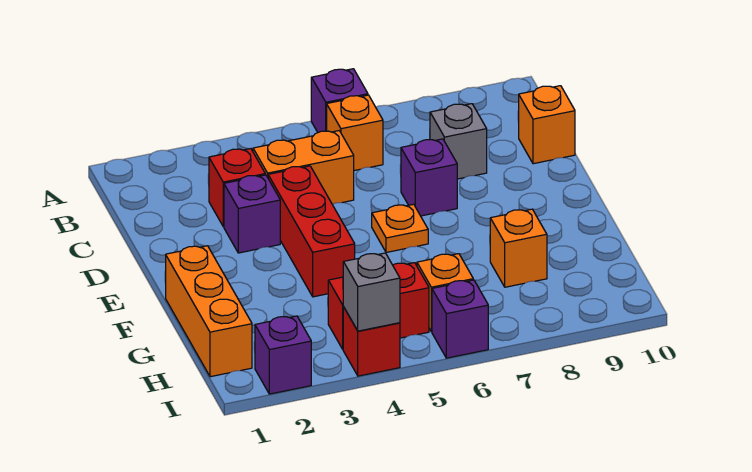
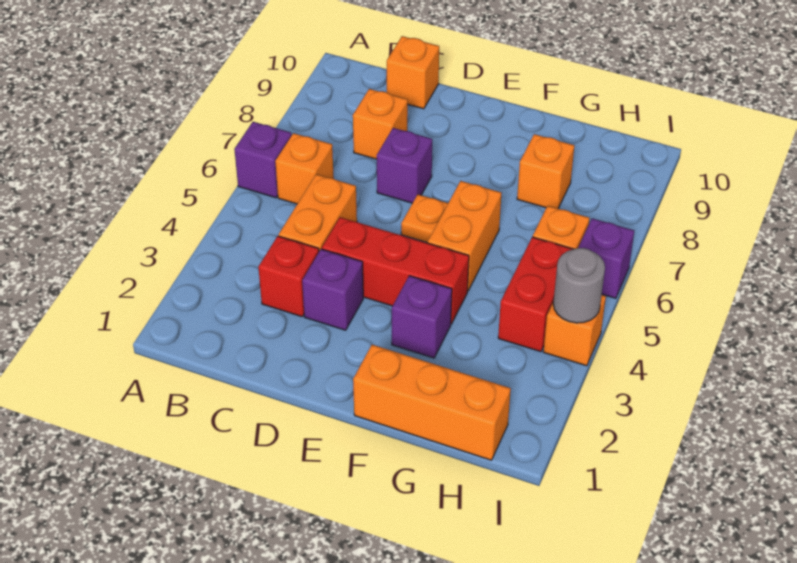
grey 1x1 brick [430,104,487,179] -> orange 1x1 brick [353,89,408,159]
none -> orange 1x2 brick [428,181,501,291]
purple 1x1 brick [255,316,311,394] -> purple 1x1 brick moved to [392,276,452,358]
red 1x1 brick [343,307,400,376] -> orange 1x1 brick [543,295,606,366]
grey 1x1 brick [343,253,400,331] -> grey 1x1 round brick [553,248,605,323]

